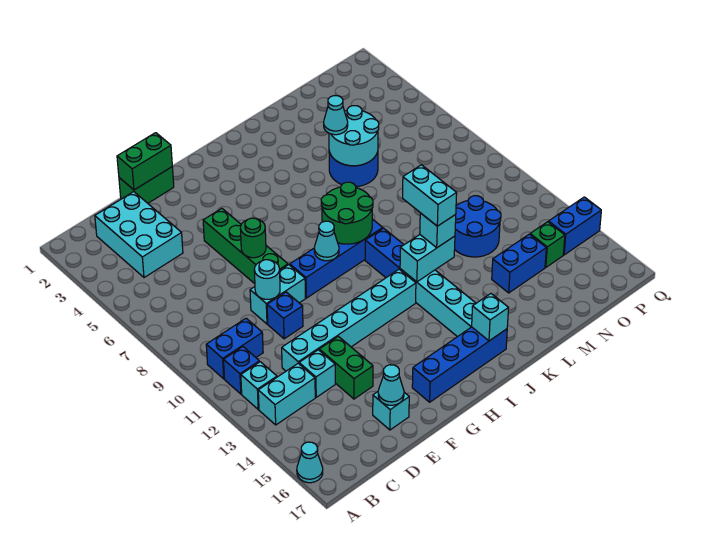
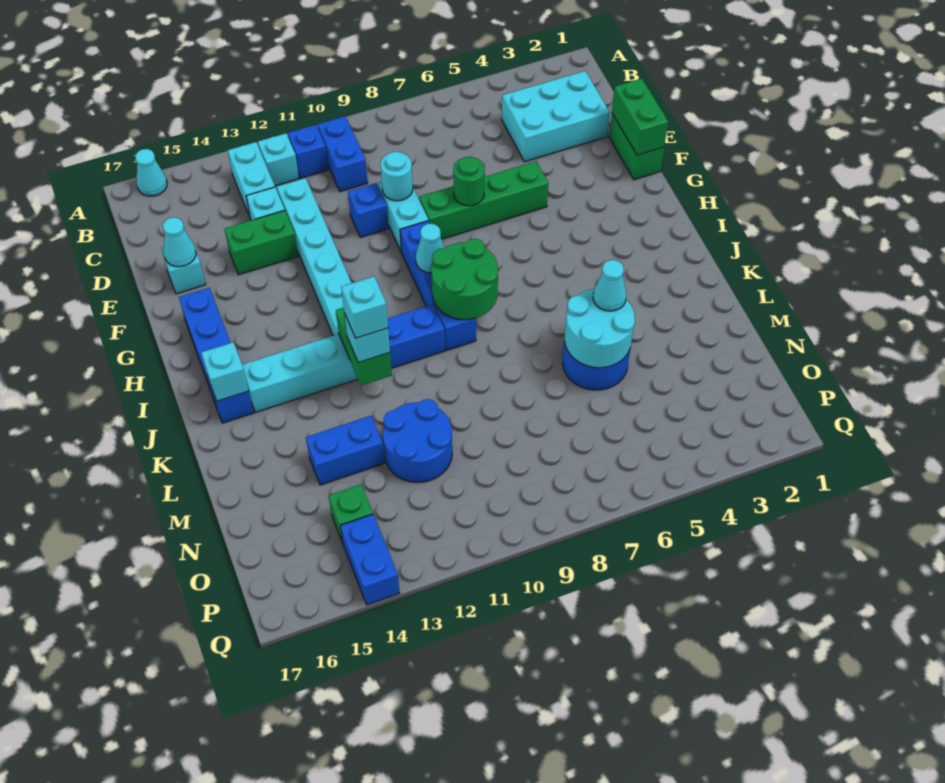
cyan 1x2 brick [400,235,455,282] -> green 1x2 brick [336,308,392,386]
cyan 1x2 brick [403,165,457,226] -> cyan 1x1 brick [341,276,388,338]
blue 1x2 brick [492,234,546,293] -> blue 1x2 brick turned to [306,416,385,485]

